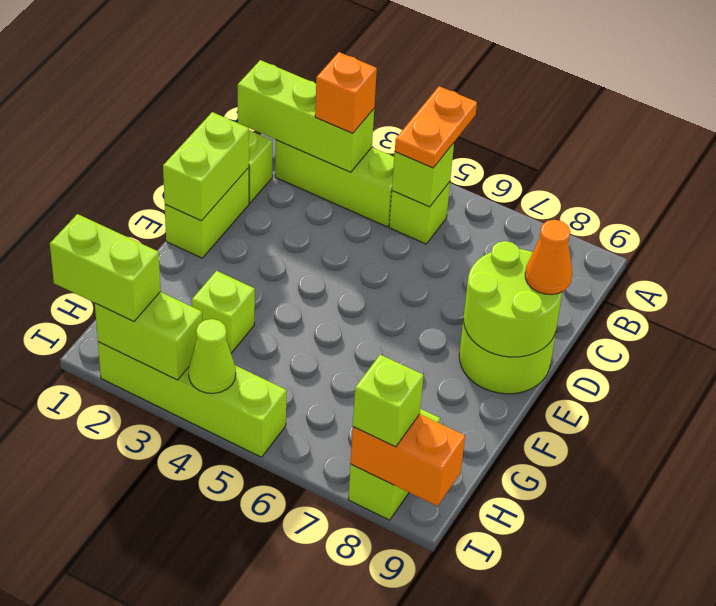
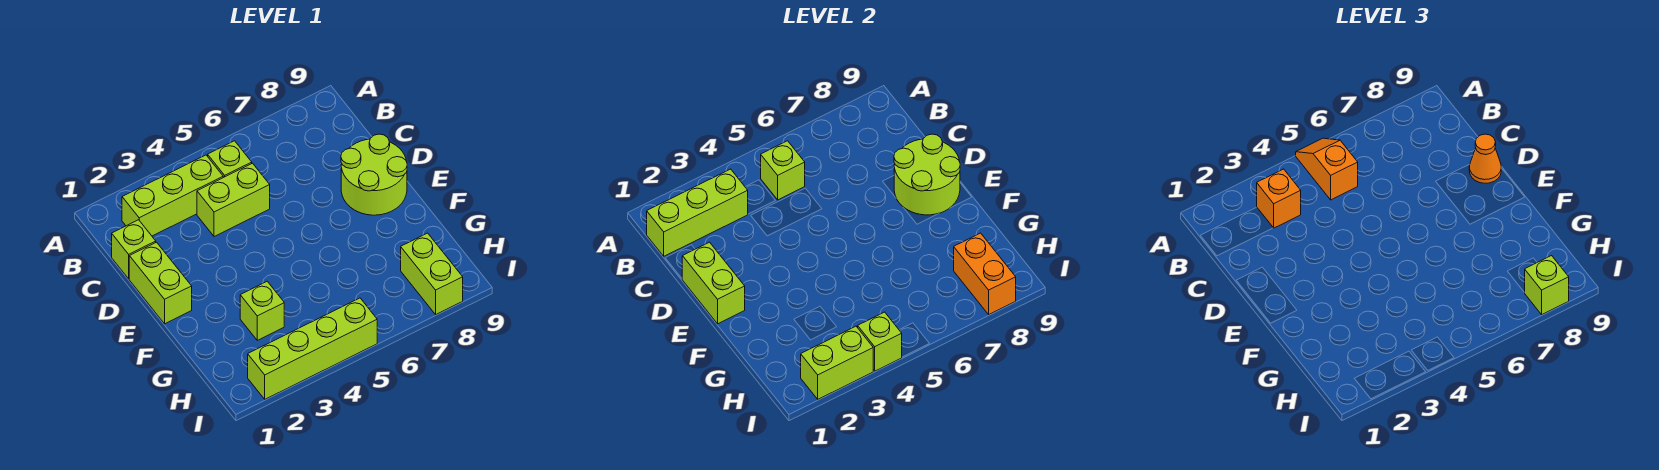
orange 1x2 plate [395,86,477,168] -> orange 1x2 slope [1296,138,1358,200]
lime 1x2 brick [50,214,161,322] -> lime 1x2 brick moved to [197,163,270,237]
lime 1x1 cone [189,319,236,393] -> lime 1x1 brick [858,312,902,371]
orange 1x2 brick [351,414,465,506] -> orange 1x2 brick turned to [954,233,1016,314]

